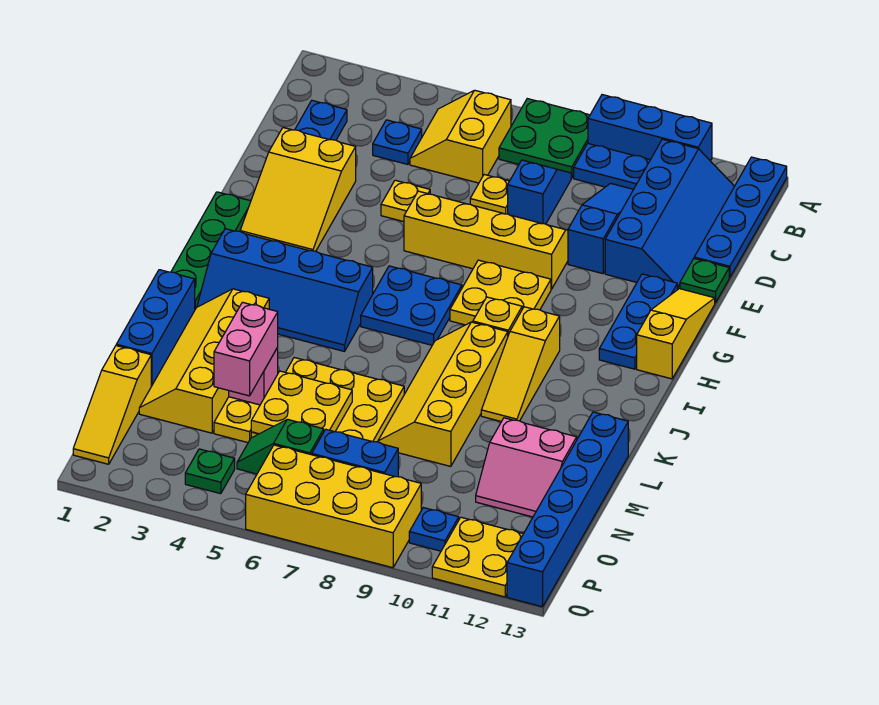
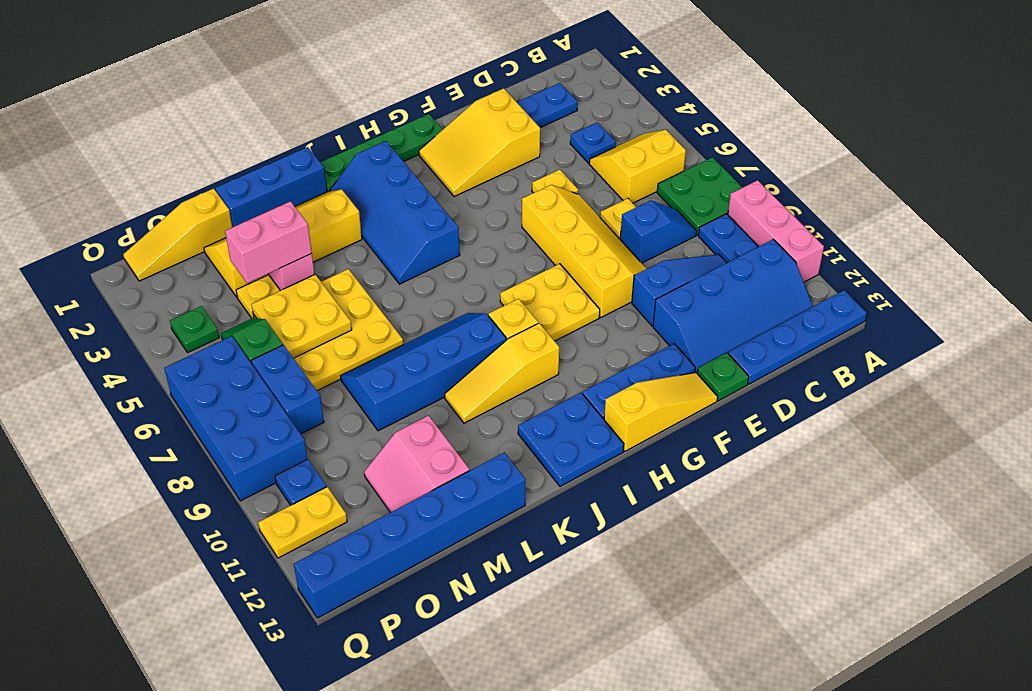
blue 1x3 brick [588,95,712,161] -> pink 1x3 brick [728,180,824,282]
blue 2x2 plate [361,266,462,345] -> blue 2x2 plate moved to [518,393,624,487]
yellow 2x4 slope [378,322,508,466] -> blue 2x4 slope [341,313,506,431]
yellow 2x4 brick [246,445,421,568] -> blue 2x4 brick [164,336,307,501]
yellow 2x2 plate [432,517,523,597] -> yellow 1x2 plate [258,487,347,558]

